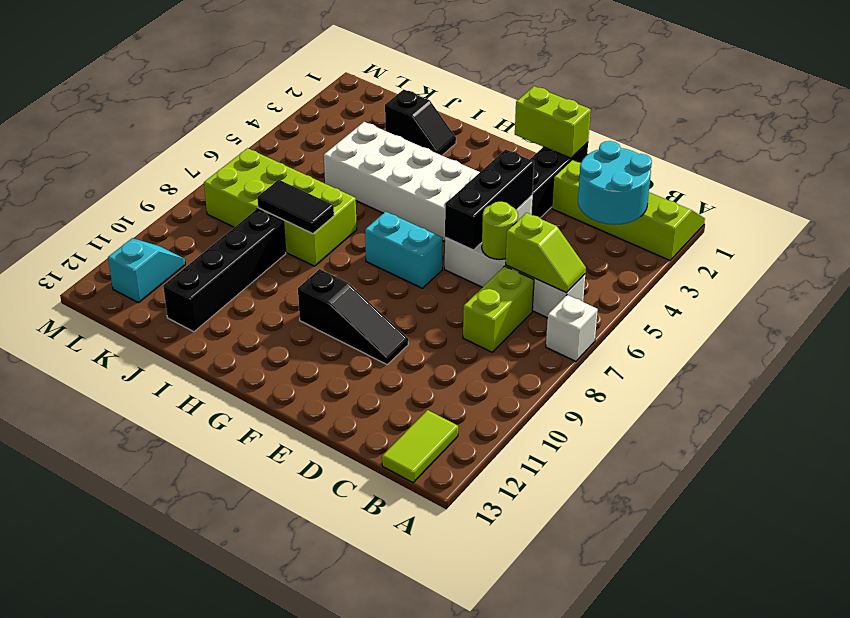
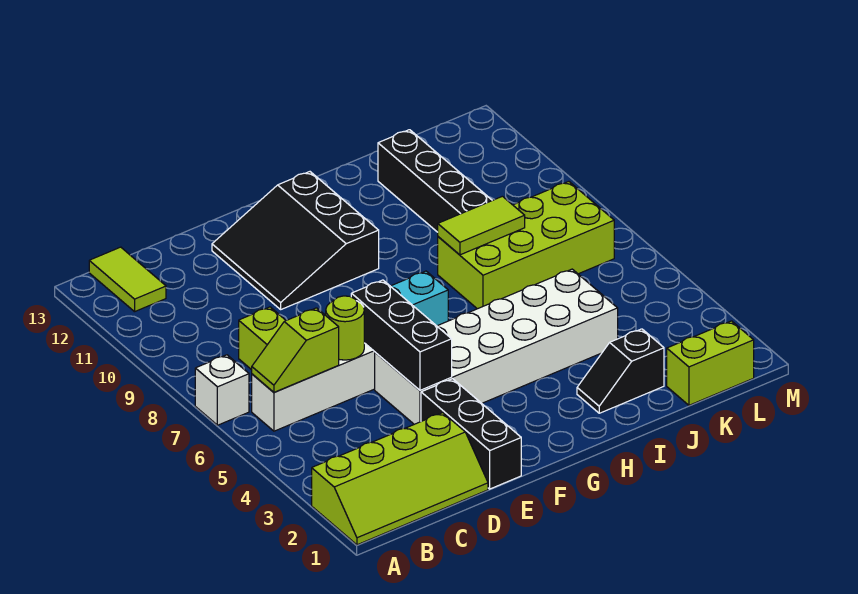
cyan 2x2 round brick [578,141,652,225] -> none
lime 1x2 brick [515,86,591,158] -> lime 1x2 brick moved to [667,321,754,405]
black 1x3 slope [298,269,408,364] -> black 3x3 slope [212,172,379,309]
black 1x2 tile [257,180,334,234] -> lime 1x2 tile [438,196,525,255]
cyan 1x2 slope [108,238,185,303] -> none

